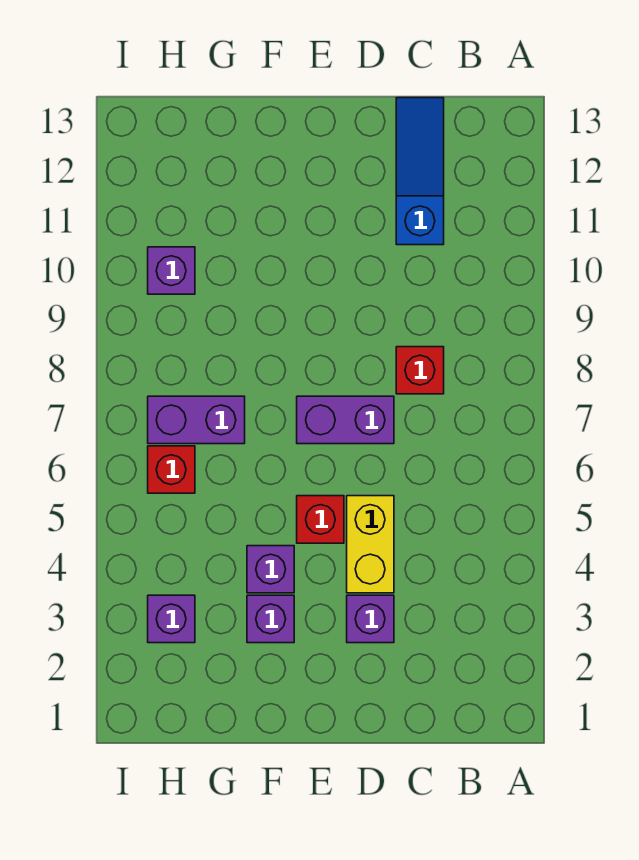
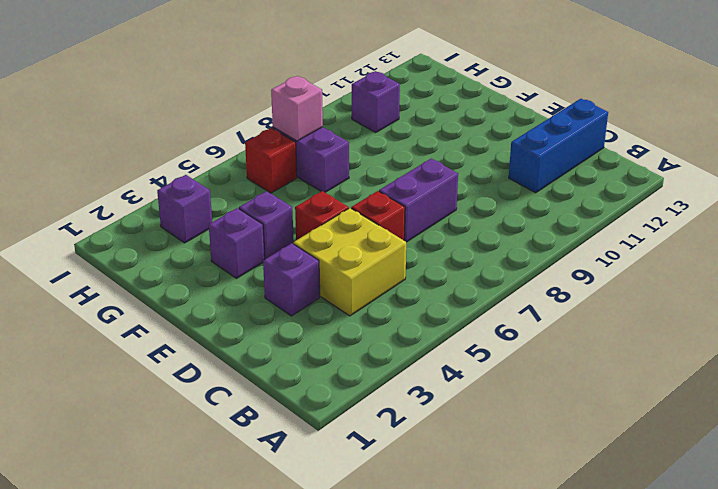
red 1x1 brick [396,347,444,394] -> red 1x1 brick moved to [351,191,405,240]
blue 1x3 slope [396,98,444,245] -> blue 1x3 brick [509,99,608,193]
yellow 1x2 brick [347,496,394,593] -> yellow 2x2 brick [293,208,406,316]
purple 1x2 brick [297,396,394,444] -> purple 1x2 brick turned to [379,159,458,242]
none -> pink 1x1 brick [271,76,323,141]

